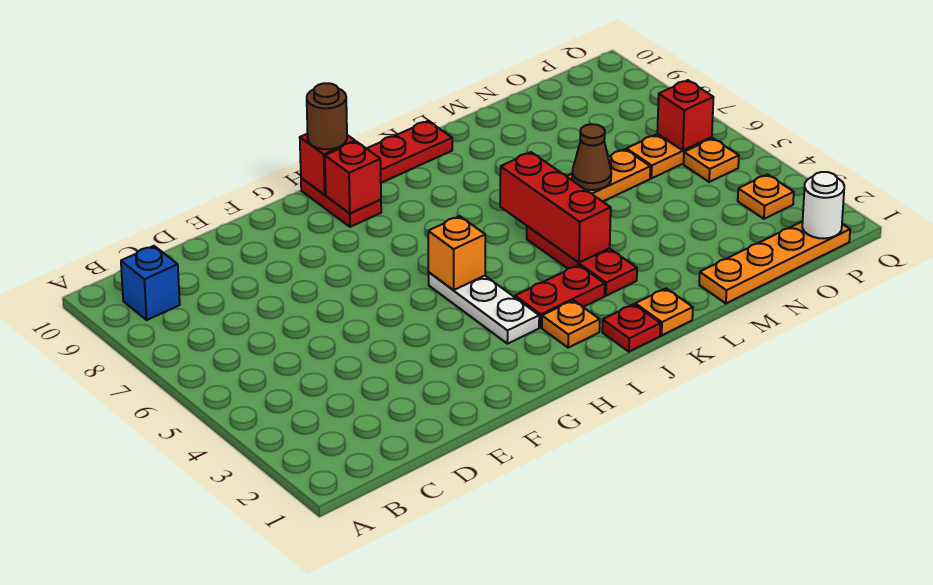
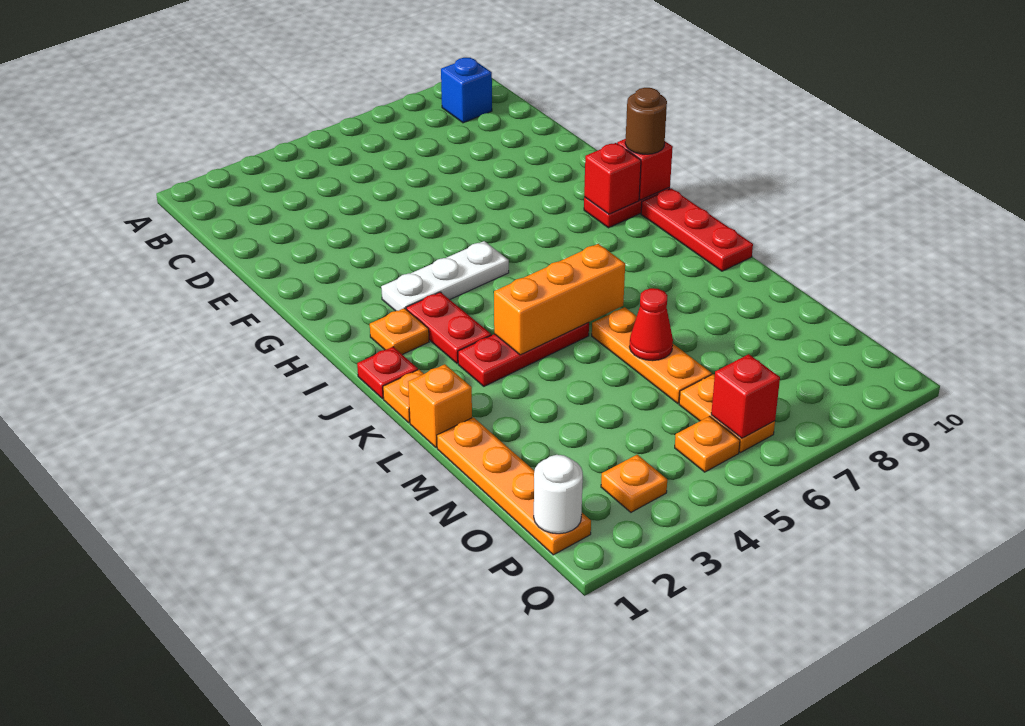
orange 1x1 brick [428,216,485,290] -> orange 1x1 brick moved to [408,364,472,448]
red 1x3 brick [500,152,611,263] -> orange 1x3 brick [494,244,625,355]
brown 1x1 cone [572,124,611,190] -> red 1x1 cone [630,288,673,361]

